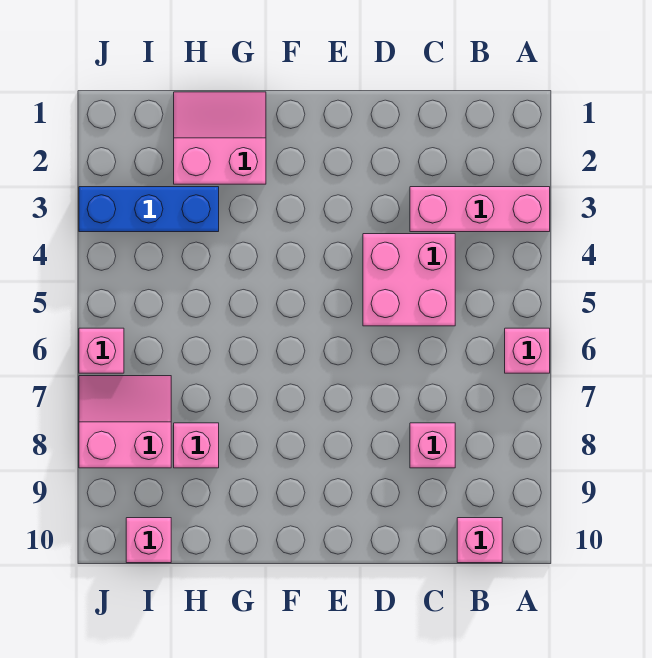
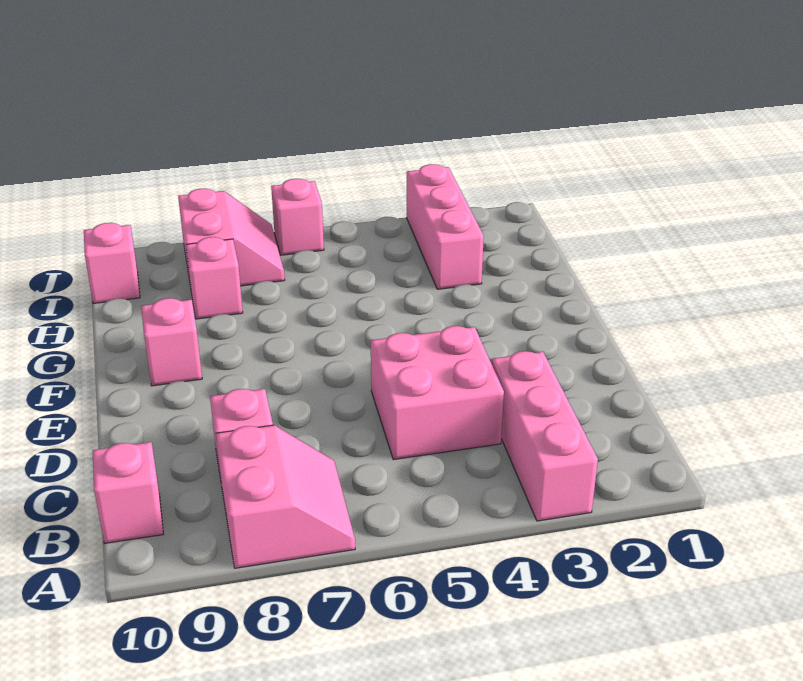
pink 1x1 brick [505,328,550,373] -> pink 1x1 brick moved to [141,298,202,386]
pink 2x2 slope [174,92,266,184] -> pink 2x2 slope moved to [216,425,355,568]
blue 1x3 brick [79,187,219,232] -> pink 1x3 brick [407,164,484,289]

